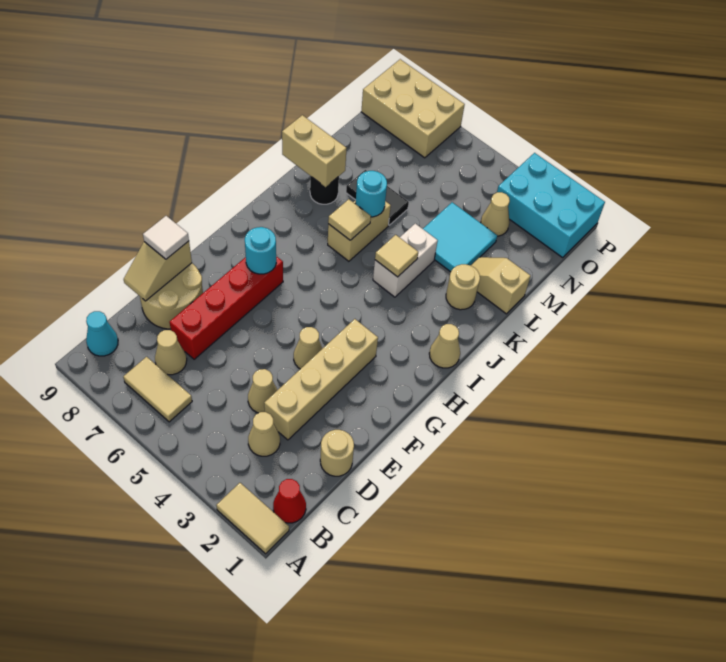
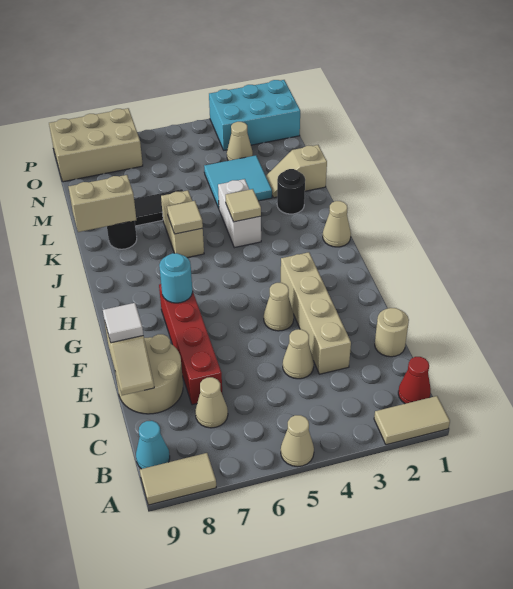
tan 1x2 tile [123,357,192,422] -> tan 1x2 tile moved to [140,453,216,505]
tan 1x1 cone [248,412,280,456] -> tan 1x1 cone moved to [281,415,314,467]
tan 1x1 round brick [446,264,480,310] -> black 1x1 round brick [277,169,305,214]
cyan 1x1 round brick [356,171,387,217] -> none

